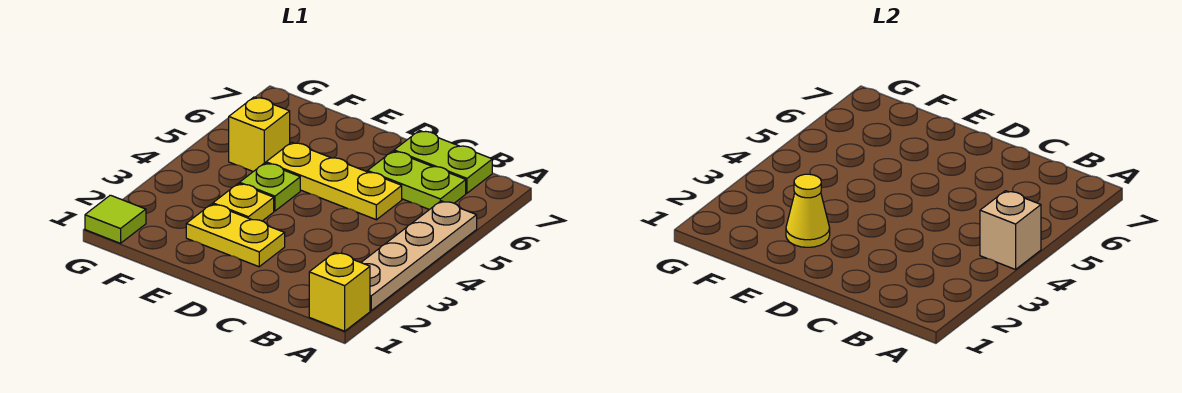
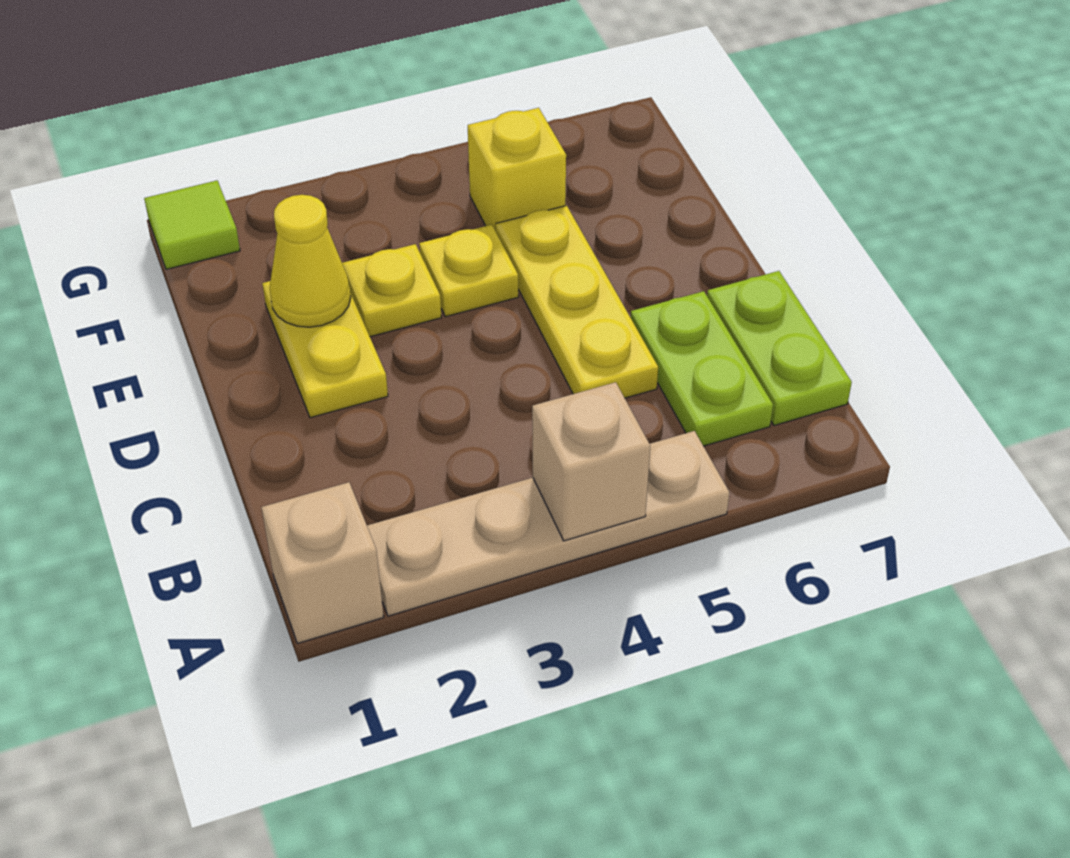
yellow 1x1 brick [309,252,370,331] -> tan 1x1 brick [261,482,384,643]
lime 1x1 plate [240,163,300,211] -> yellow 1x1 plate [419,225,519,317]

